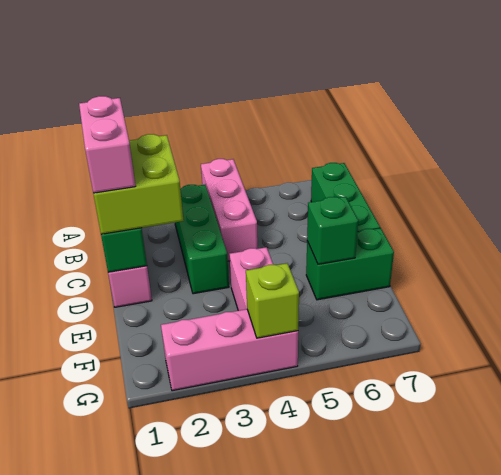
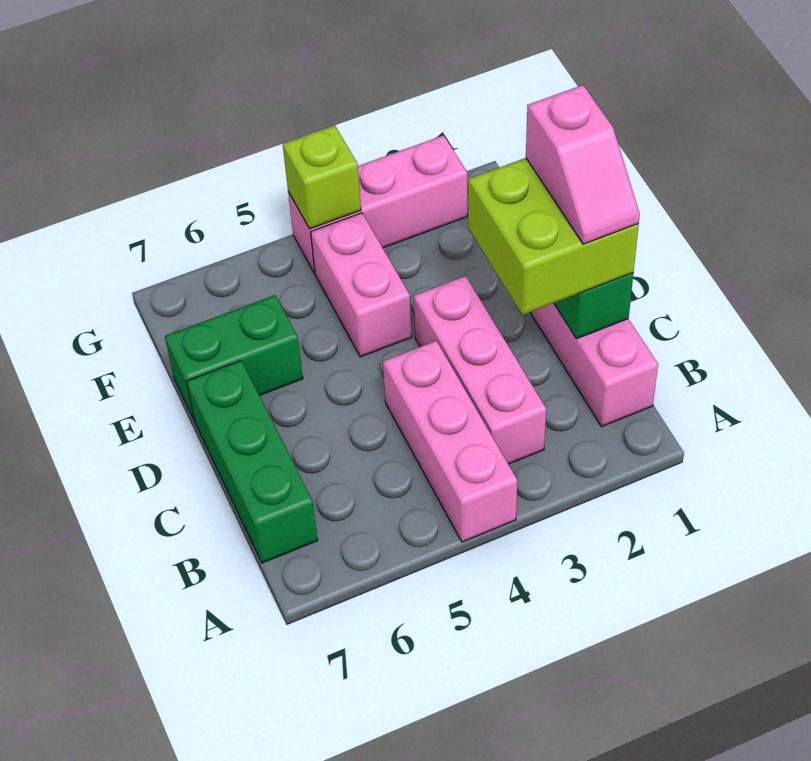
green 1x3 brick [175,185,229,294] -> pink 1x3 brick [414,276,546,464]
pink 1x2 brick [79,96,136,193] -> pink 1x2 slope [526,85,640,244]
green 1x1 brick [307,197,358,264] -> none

